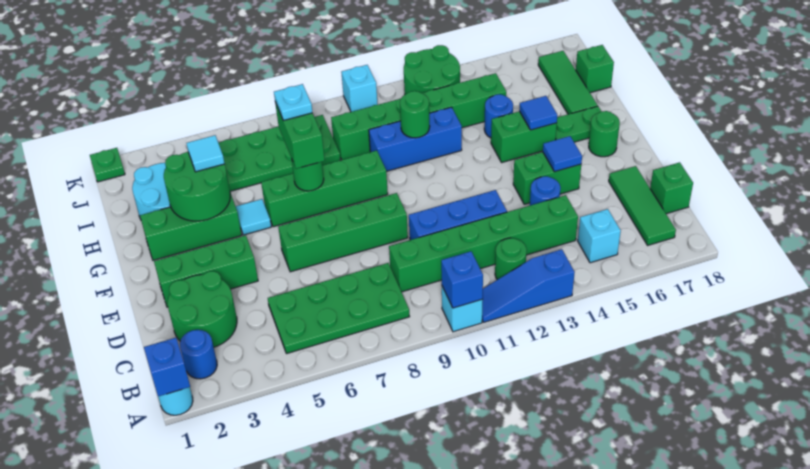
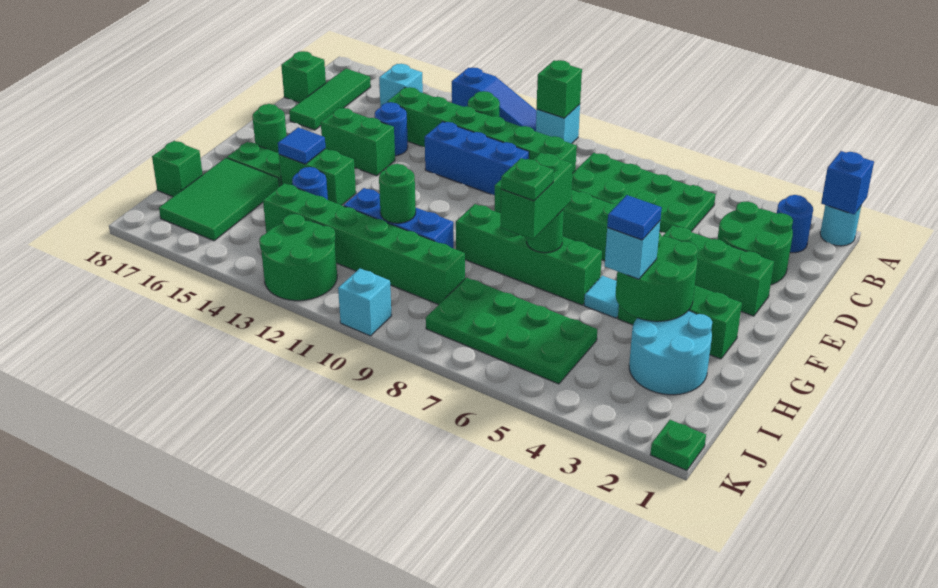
blue 1x1 brick [441,251,483,308] -> green 1x1 brick [537,60,582,118]
blue 1x1 tile [543,136,582,172] -> blue 1x1 tile moved to [607,195,662,240]
cyan 1x1 tile [186,135,225,172] -> cyan 1x1 brick [604,221,660,279]
cyan 1x1 plate [274,84,313,121] -> green 1x1 plate [501,158,554,201]
green 1x3 tile [538,51,598,114] -> green 2x3 tile [159,158,279,241]

